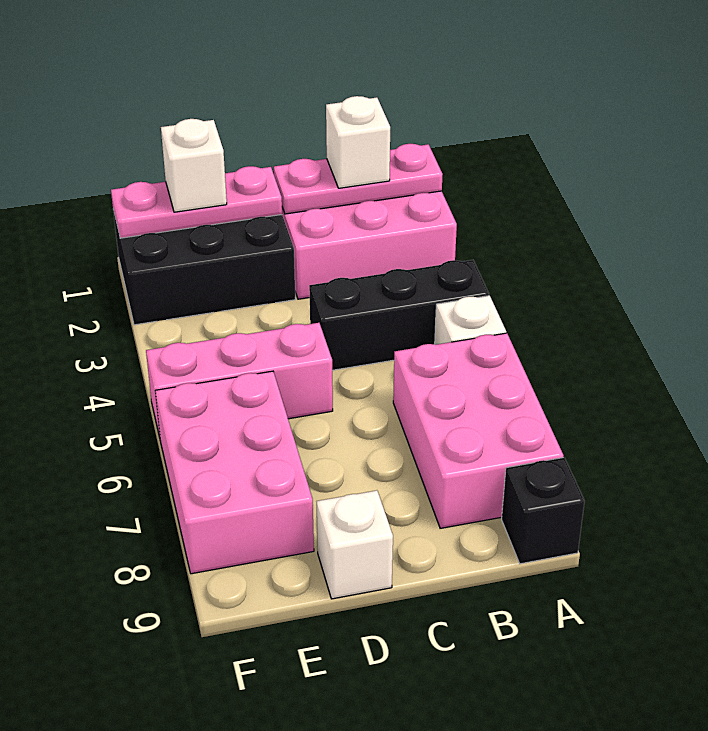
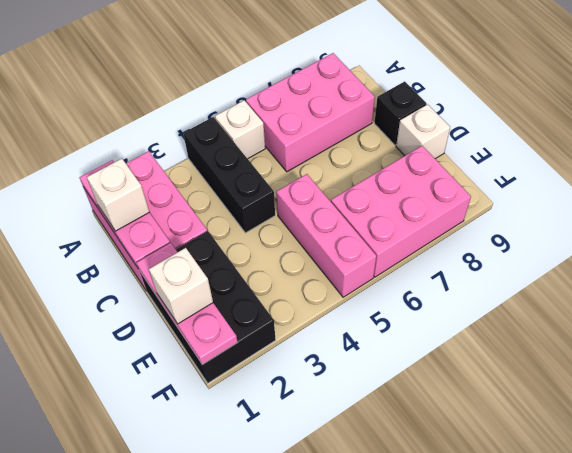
black 1x1 brick [502,457,585,564] -> black 1x1 brick moved to [374,81,426,145]

